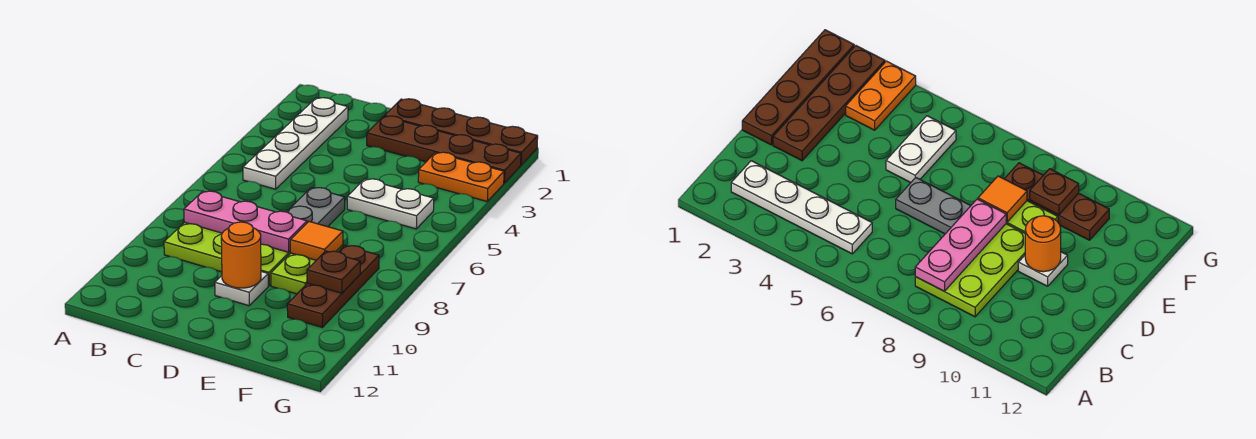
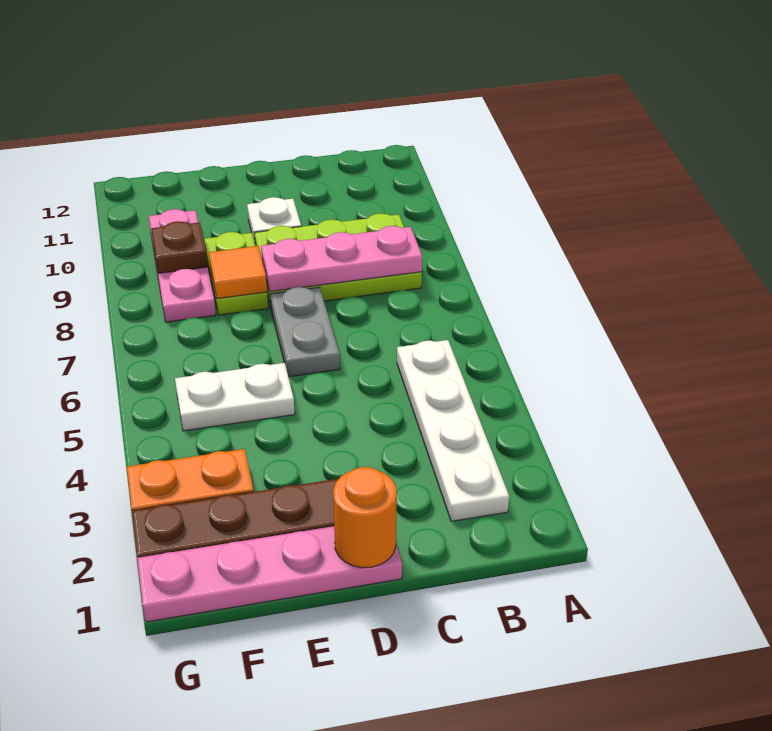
brown 1x4 plate [385,99,538,165] -> pink 1x4 plate [137,526,402,622]
orange 1x1 round brick [221,222,261,288] -> orange 1x1 round brick moved to [333,467,397,568]
brown 1x3 plate [287,245,379,327] -> pink 1x3 plate [149,209,216,322]

